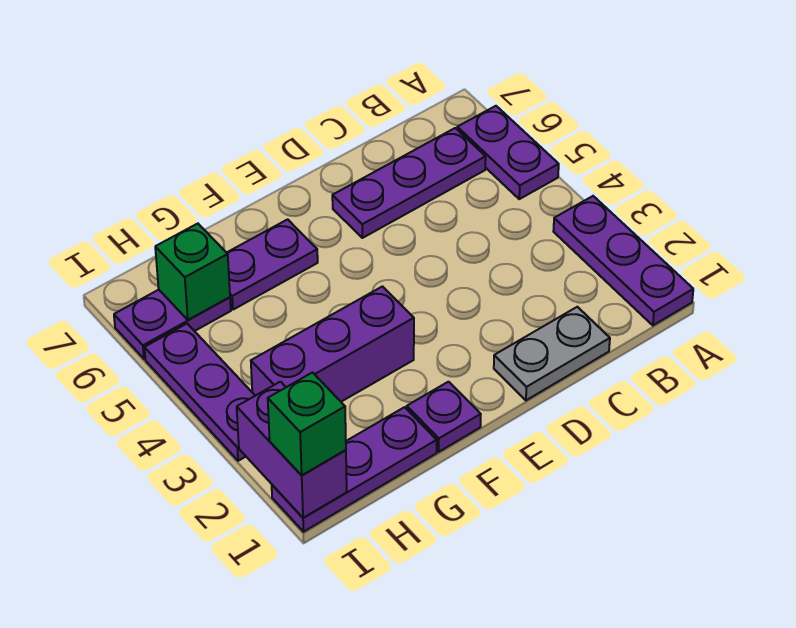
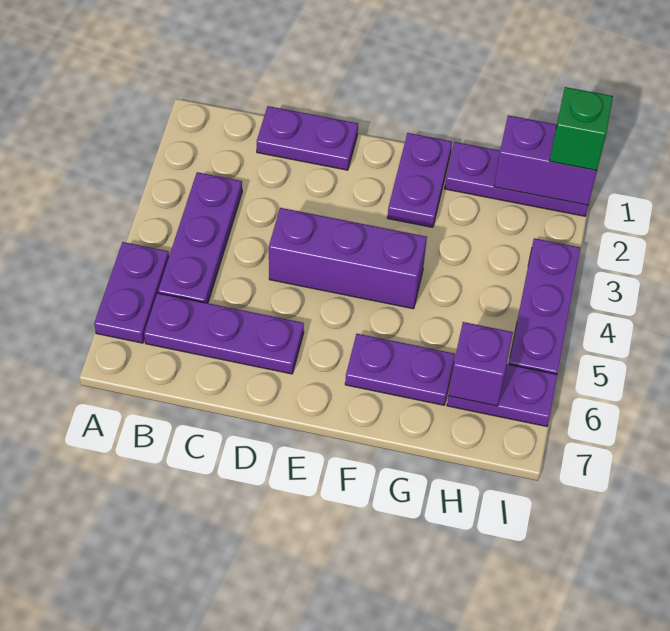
purple 1x3 plate [553,196,693,325] -> purple 1x3 plate moved to [158,172,242,303]
grey 1x2 plate [494,307,610,400] -> purple 1x2 plate [257,106,358,170]
purple 1x1 plate [407,382,481,452] -> purple 1x2 plate [388,133,452,227]
purple 1x3 brick [251,287,414,402] -> purple 1x3 brick moved to [269,208,427,309]
green 1x1 brick [155,224,230,320] -> purple 1x1 brick [449,322,513,406]
purple 1x2 brick [237,382,347,518] -> purple 1x2 brick turned to [494,115,597,205]

